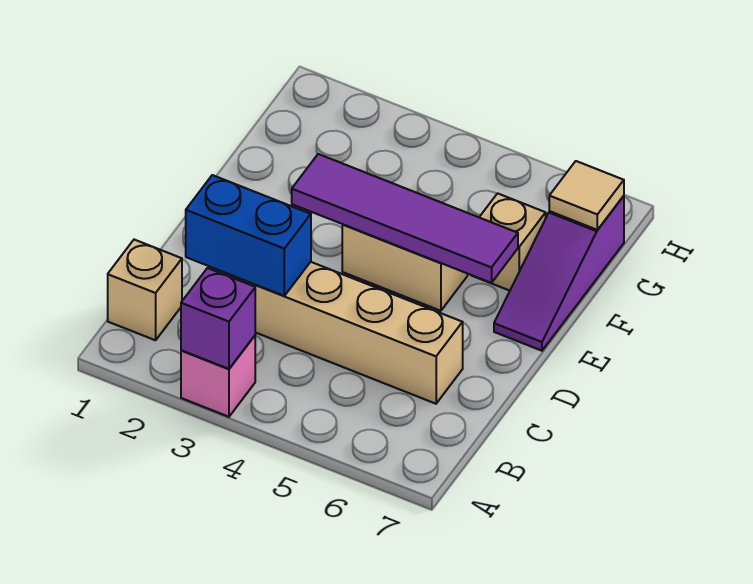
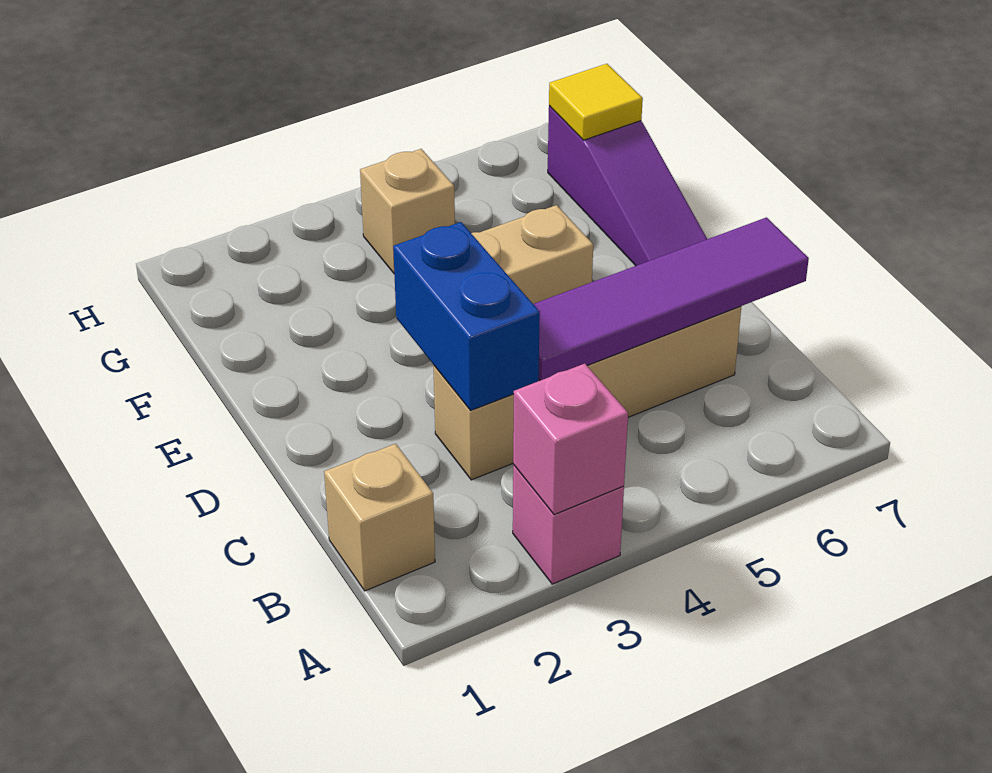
purple 1x1 brick [181,268,255,369] -> pink 1x1 brick [513,364,628,515]
blue 1x2 brick [186,175,311,296] -> blue 1x2 brick turned to [393,222,540,410]
purple 1x4 tile [292,154,518,283] -> purple 1x4 tile moved to [533,217,809,381]
tan 1x1 brick [471,193,546,291] -> tan 1x1 brick moved to [360,149,455,273]
tan 1x1 tile [549,161,624,230] -> yellow 1x1 tile [549,64,643,140]

